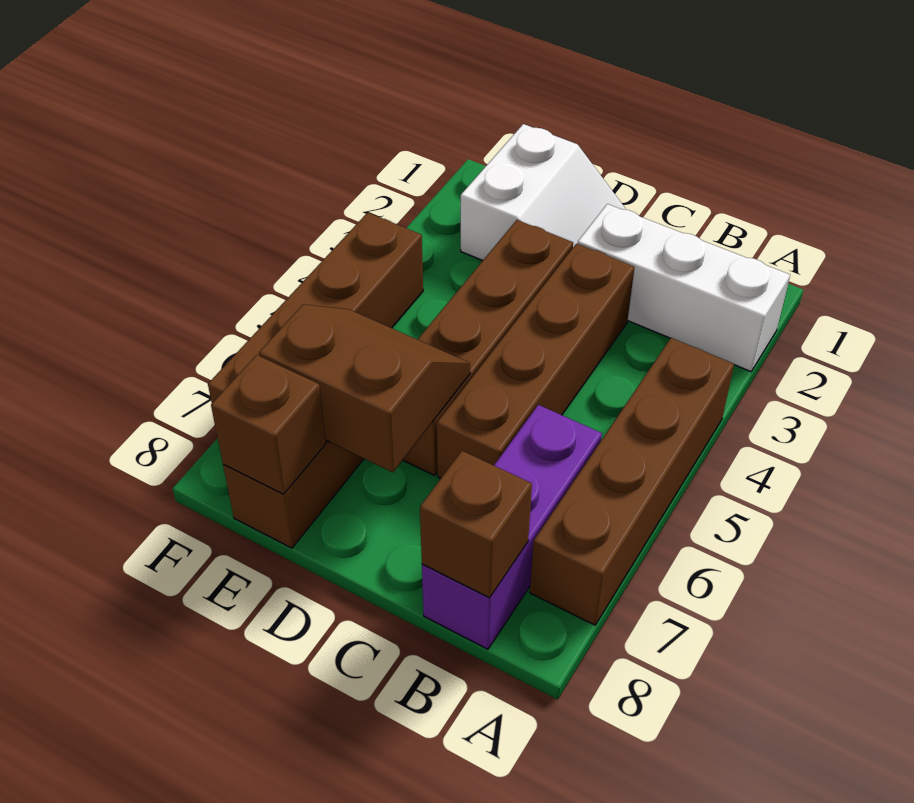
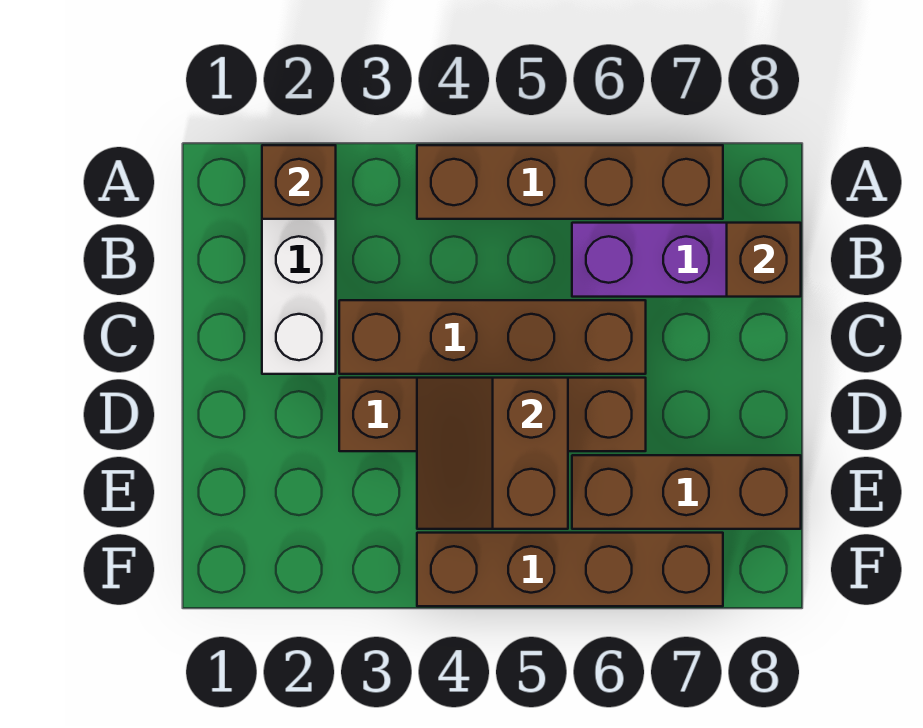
white 2x2 slope [461,124,626,261] -> none
brown 2x2 slope [259,304,470,472] -> brown 2x2 slope moved to [417,378,568,529]
brown 1x1 brick [211,355,326,494] -> brown 1x1 brick moved to [262,145,336,219]

